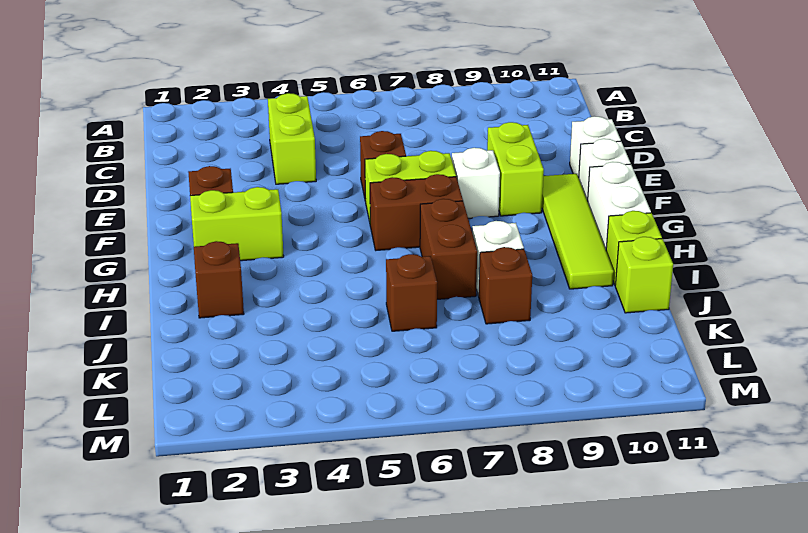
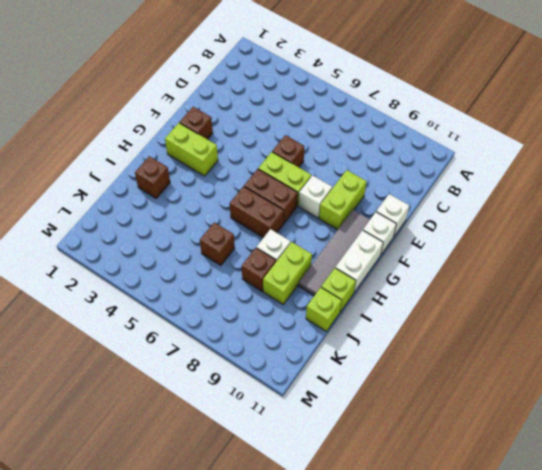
lime 1x2 brick [268,93,316,184] -> lime 1x2 brick moved to [263,242,312,304]
lime 1x4 tile [542,174,614,289] -> grey 1x4 tile [299,210,370,296]
brown 1x2 brick [420,199,477,299] -> brown 1x2 brick turned to [230,187,284,238]

